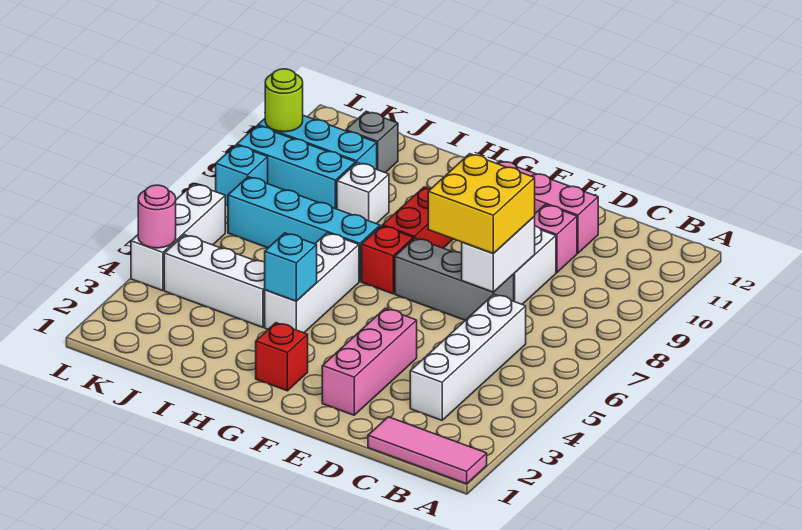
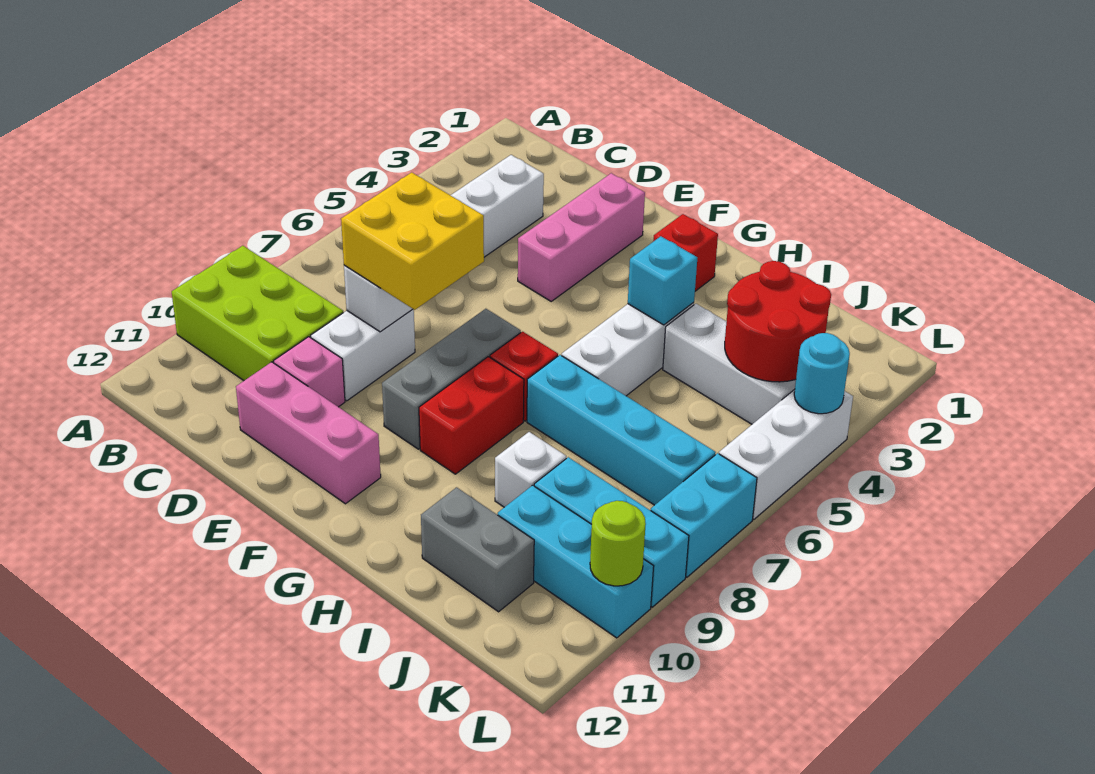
pink 1x3 tile [368,417,487,484] -> none
none -> lime 2x3 brick [172,246,343,381]
grey 1x3 brick [395,238,514,320] -> grey 1x3 brick turned to [382,309,521,449]
none -> red 2x2 round brick [725,261,831,382]
grey 1x1 brick [346,111,398,173] -> grey 1x2 brick [421,487,534,612]
pink 1x1 round brick [138,185,176,248] -> cyan 1x1 round brick [794,333,850,414]
cyan 1x1 brick [216,145,268,206] -> cyan 1x2 brick [651,453,757,577]

